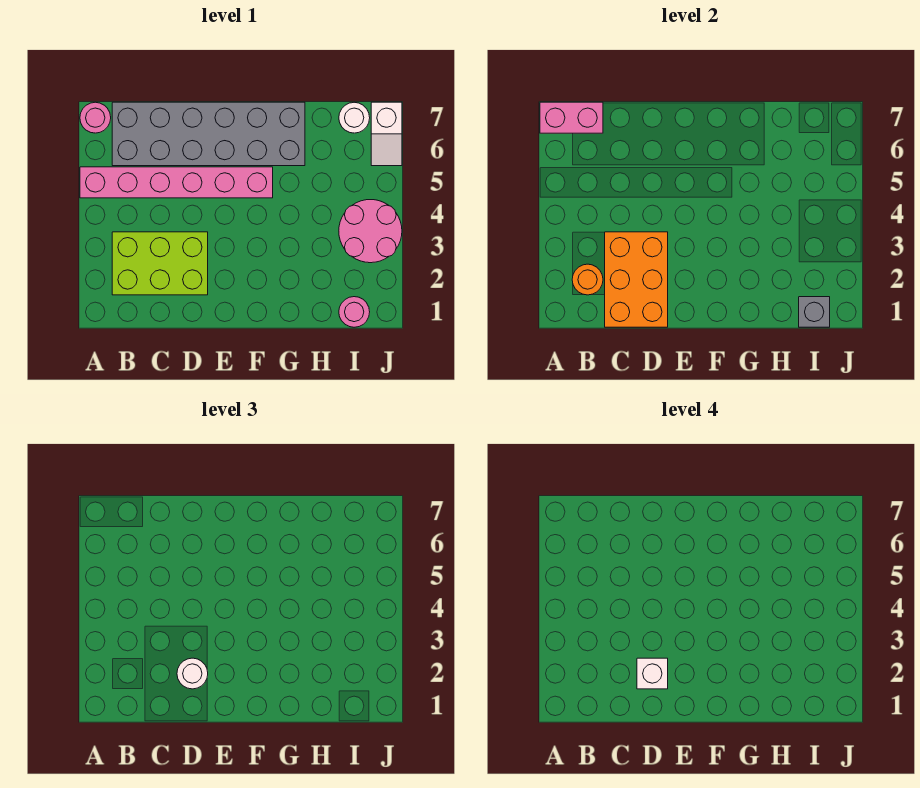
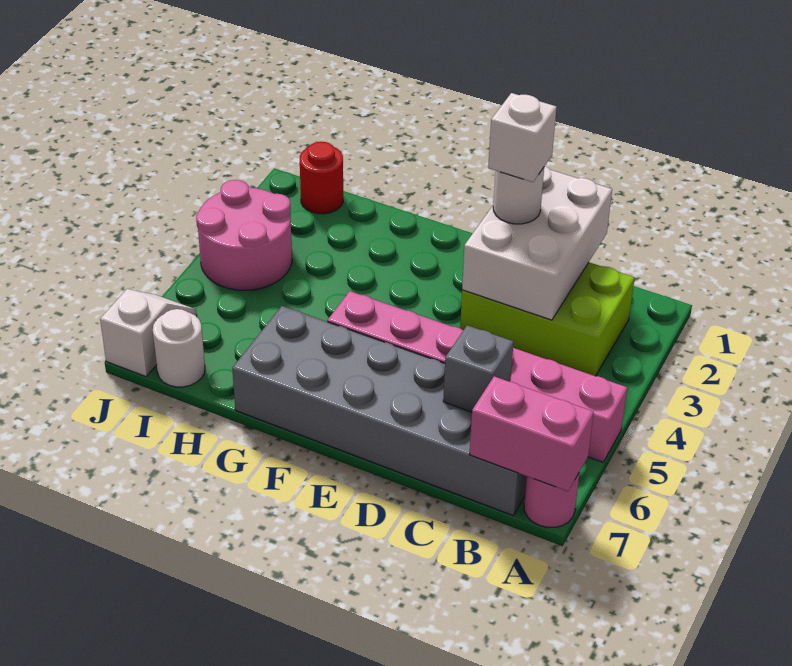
orange 1x1 round brick [572,264,603,295] -> none
orange 2x3 brick [605,232,668,327] -> white 2x3 brick [462,166,612,320]
pink 1x1 round brick [339,297,370,327] -> red 1x1 round brick [300,142,343,214]
grey 1x1 brick [799,297,830,327] -> grey 1x1 brick moved to [443,325,514,412]

